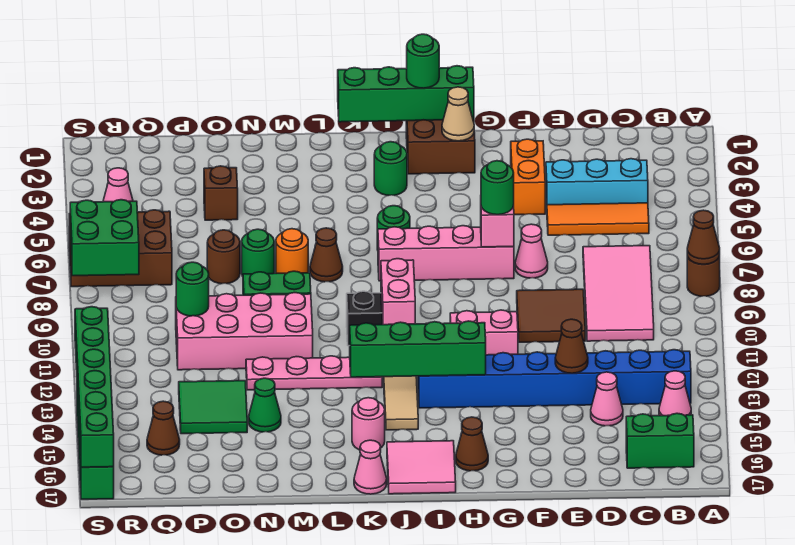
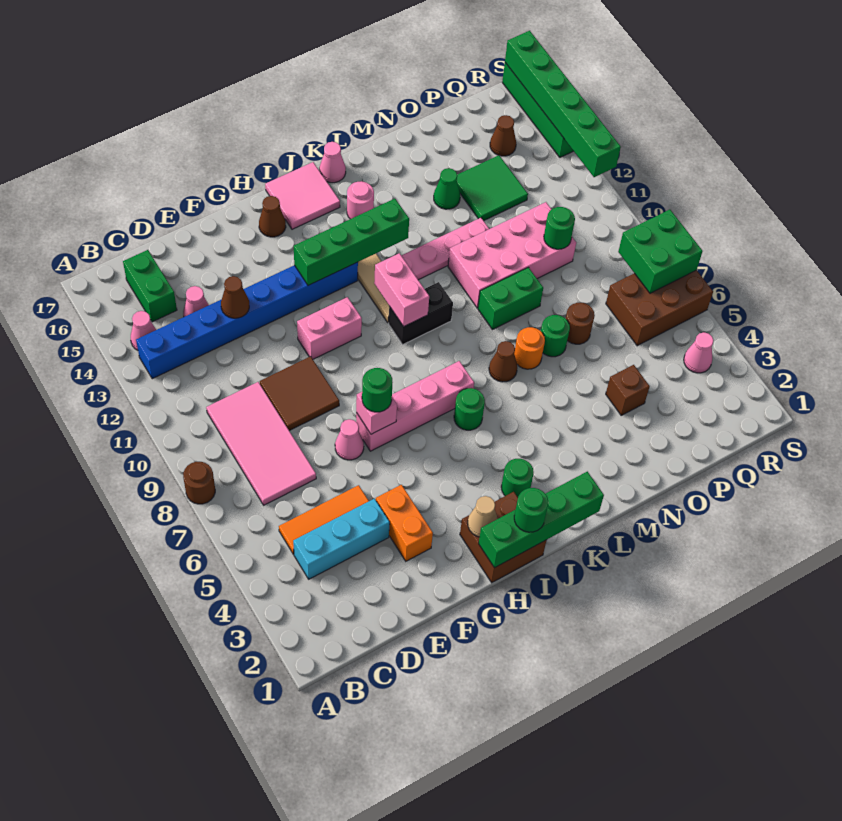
brown 1x1 cone [687,210,720,264] -> none
green 1x2 brick [626,413,694,468] -> green 1x2 brick turned to [123,250,177,322]

